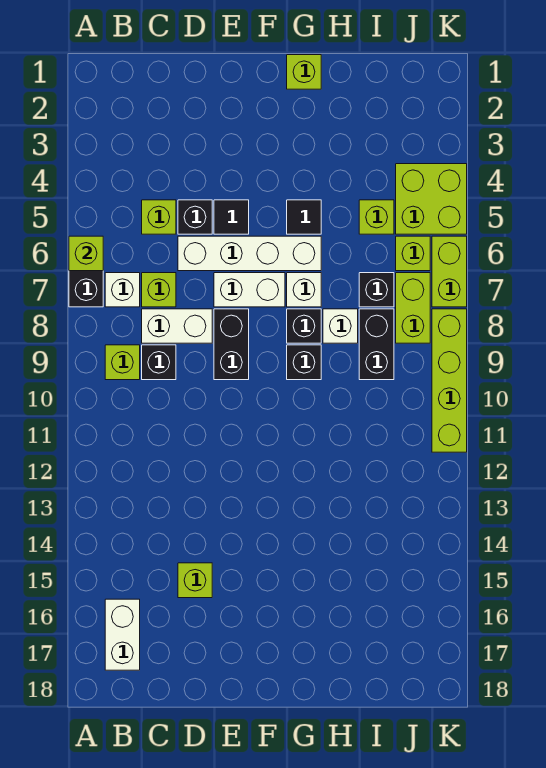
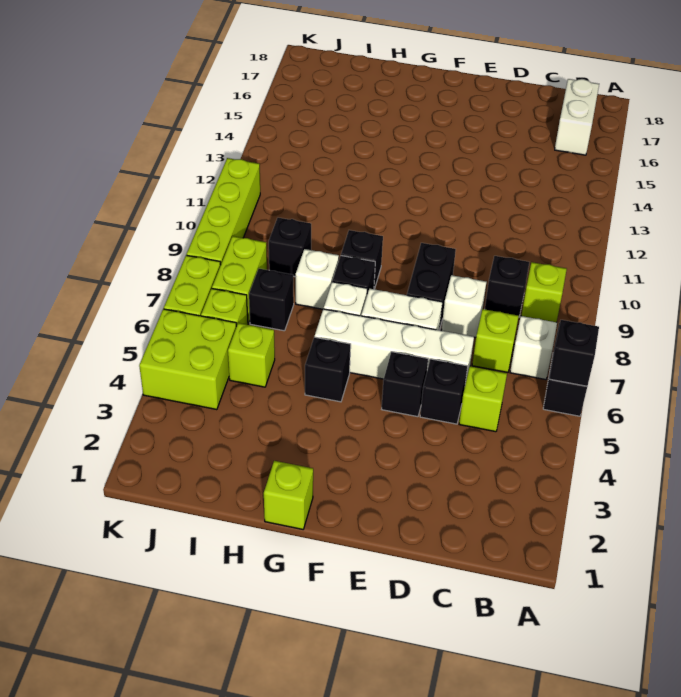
lime 1x1 brick [69,236,103,271] -> black 1x1 brick [549,320,599,386]
white 1x2 brick [142,309,212,343] -> white 1x1 brick [441,275,486,337]
lime 1x1 brick [178,563,212,598] -> none
black 1x1 tile [214,200,249,234] -> black 1x1 brick [382,352,428,417]
black 1x1 tile [287,200,321,234] -> black 1x1 brick [305,337,351,402]
black 1x2 brick [359,309,394,380] -> black 1x1 brick [269,218,311,277]

